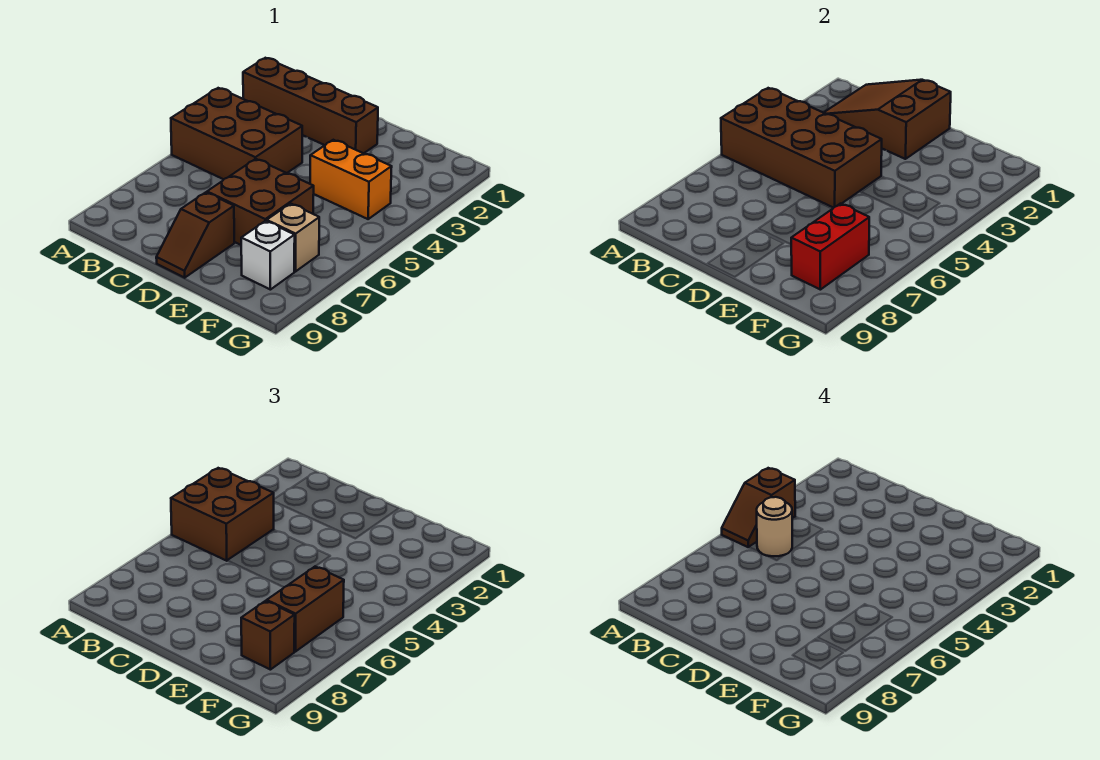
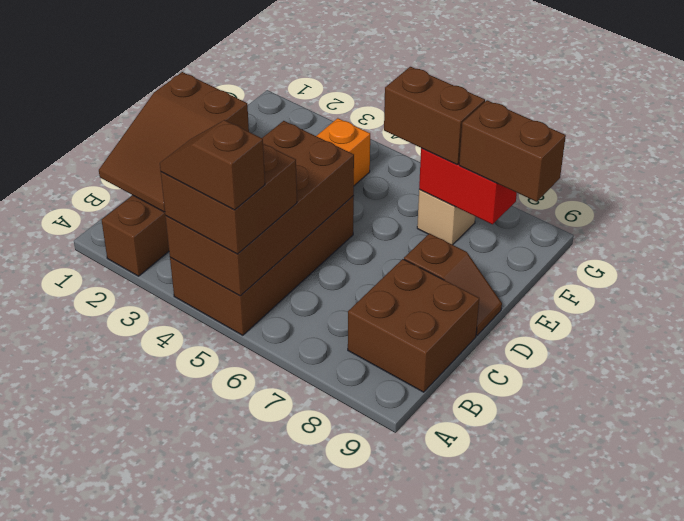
brown 2x3 brick [171,88,302,179] -> brown 2x4 brick [170,196,354,335]
brown 1x2 slope [722,468,795,547] -> brown 1x2 slope turned to [160,120,265,210]
tan 1x1 round brick [757,497,792,556] -> none
brown 2x2 brick [207,159,314,245] -> brown 2x2 brick moved to [348,259,479,392]
white 1x1 brick [241,221,295,290] -> none
brown 1x1 brick [241,601,295,670] -> brown 1x2 brick [459,100,566,202]

